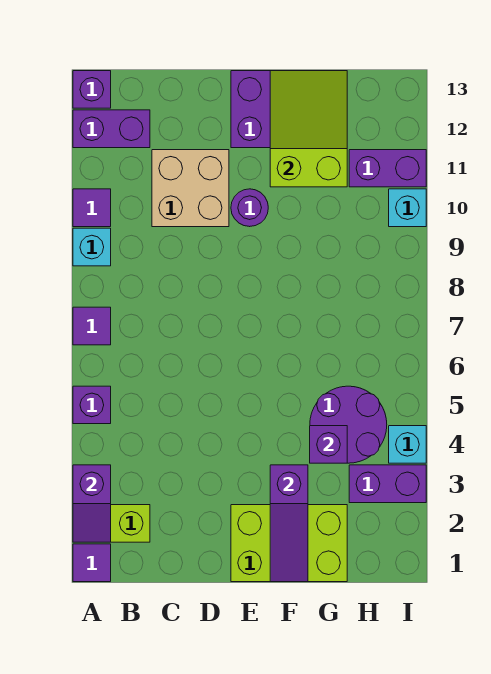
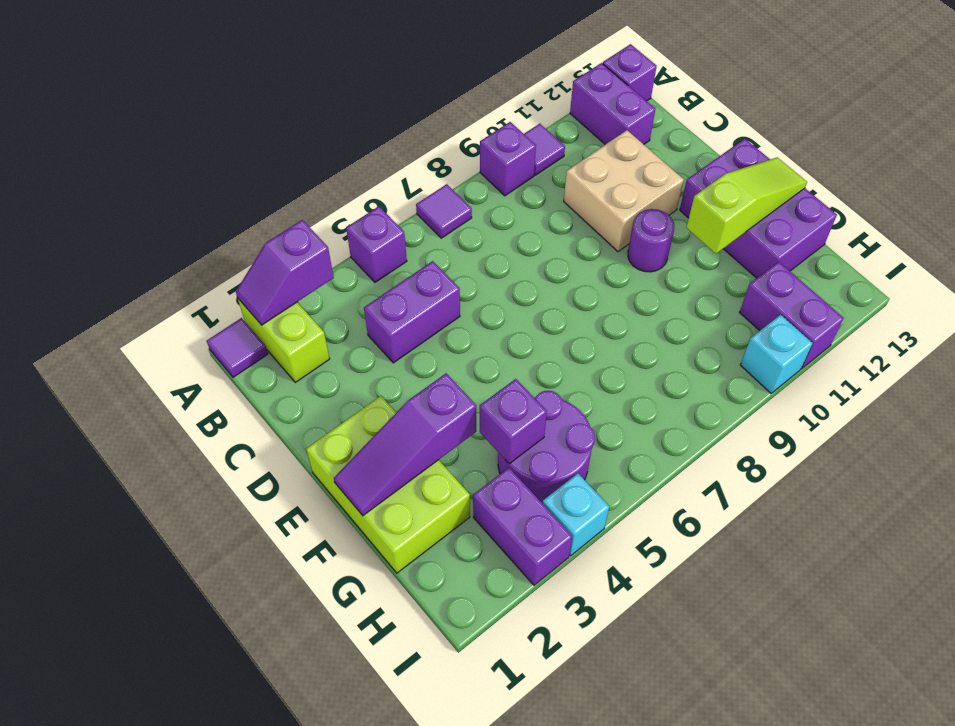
cyan 1x1 brick [73,228,111,266] -> purple 1x1 brick [480,122,536,196]
none -> purple 1x2 brick [364,261,460,363]
lime 2x3 slope [270,71,347,187] -> lime 1x3 slope [686,157,807,254]

